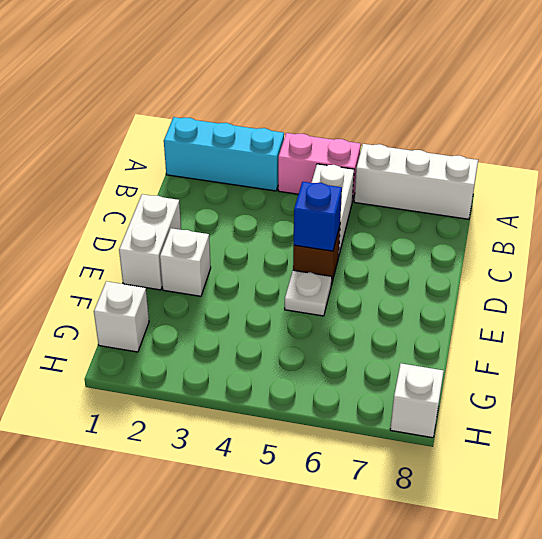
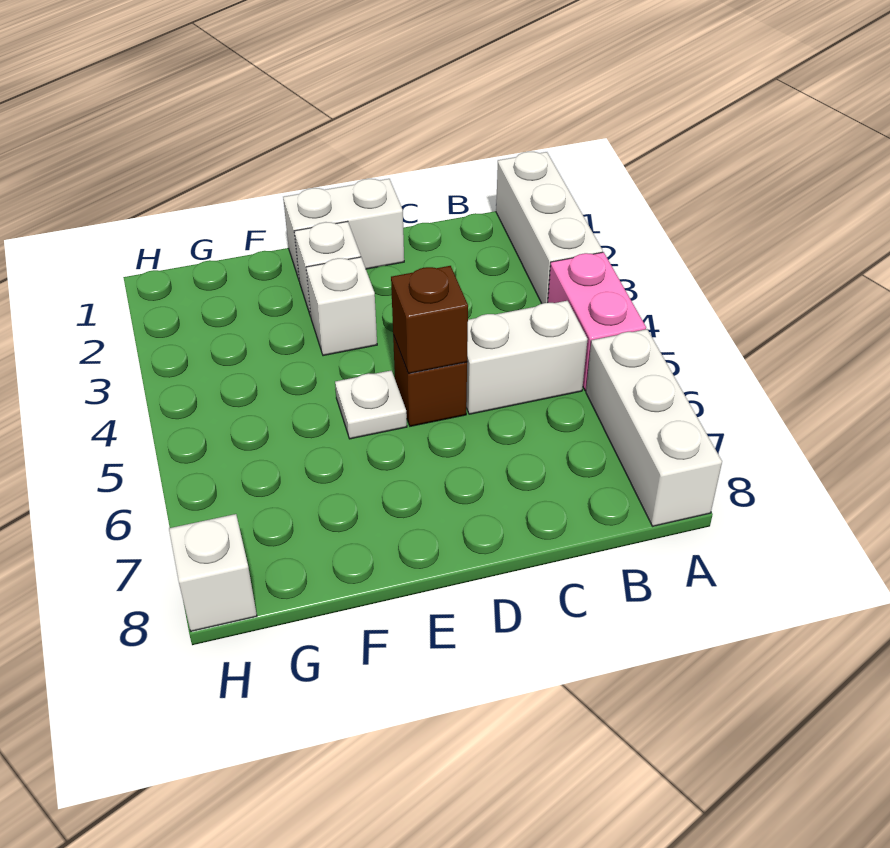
cyan 1x3 brick [164,117,284,191] -> white 1x3 brick [496,152,603,303]
blue 1x1 brick [294,182,342,251] -> brown 1x1 brick [391,266,468,374]
white 1x1 brick [94,281,149,352] -> white 1x1 brick moved to [306,257,377,356]

